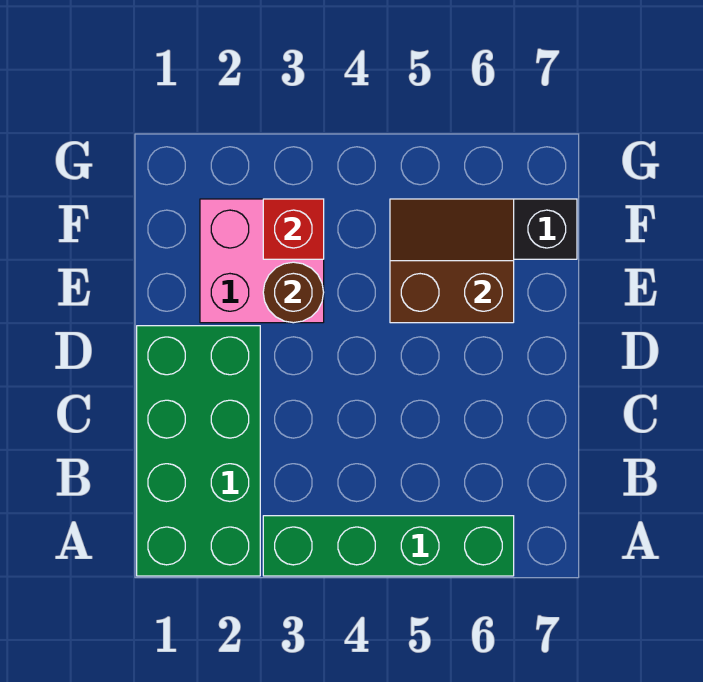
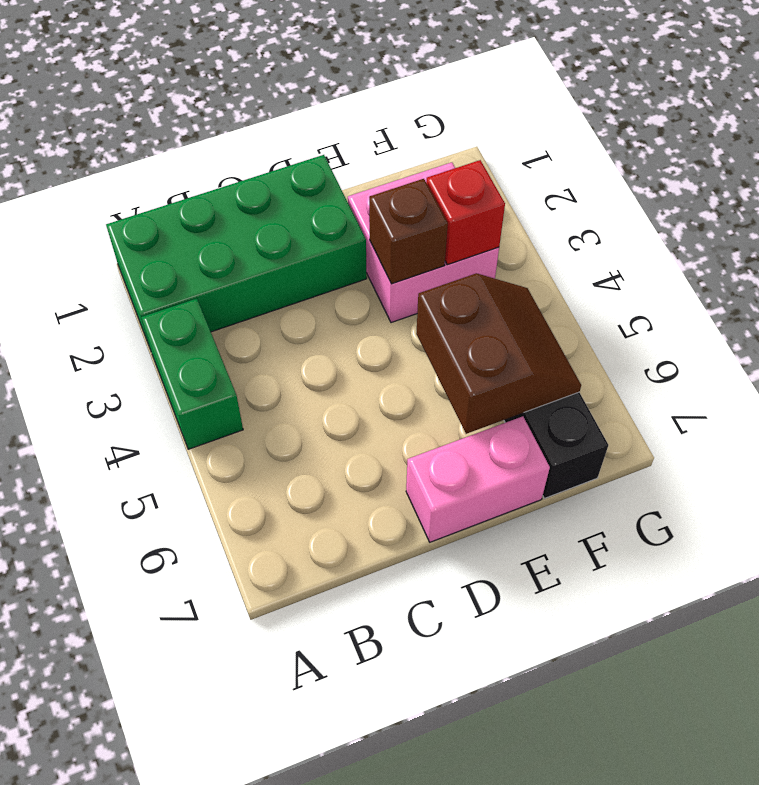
green 1x4 brick [263,516,514,576] -> green 1x2 brick [141,299,243,449]
none -> pink 1x2 brick [406,416,550,542]
brown 1x1 round brick [263,262,324,323] -> brown 1x1 brick [369,179,448,284]

